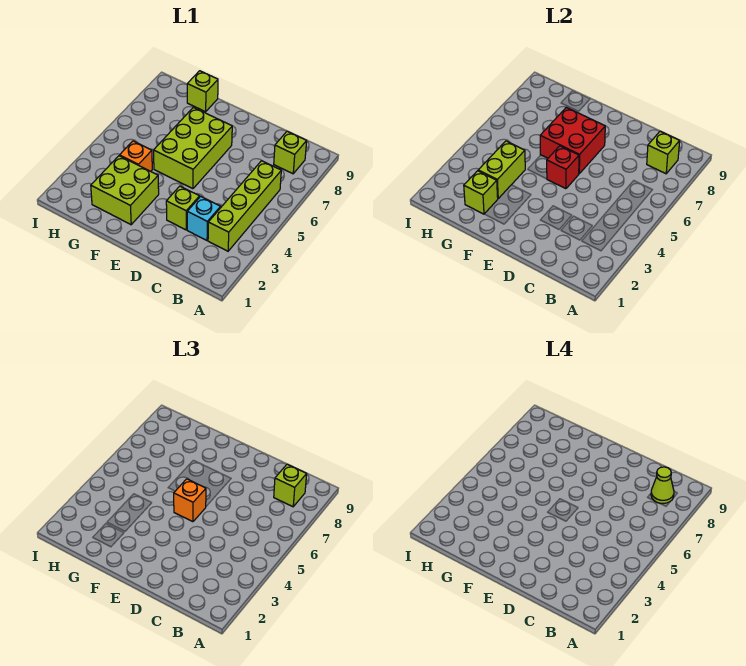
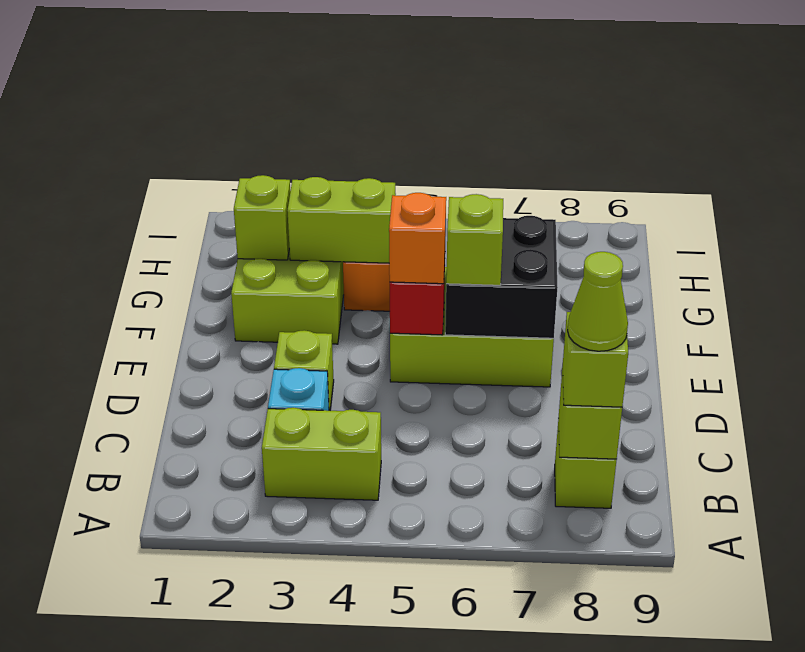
lime 1x4 brick [208,161,281,251] -> lime 1x2 brick [262,408,381,500]
red 2x2 brick [540,107,605,174] -> black 2x2 brick [445,216,558,338]
lime 1x1 brick [187,71,218,112] -> lime 1x1 brick moved to [446,194,503,285]

